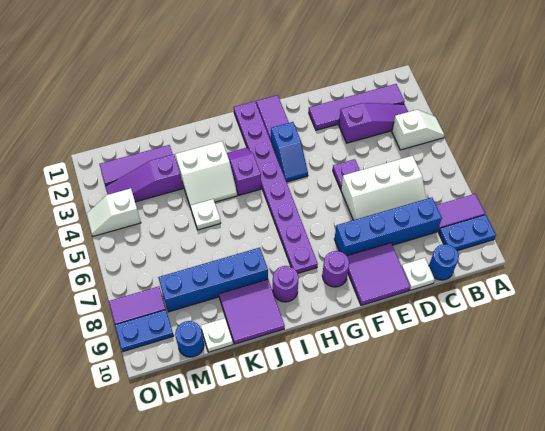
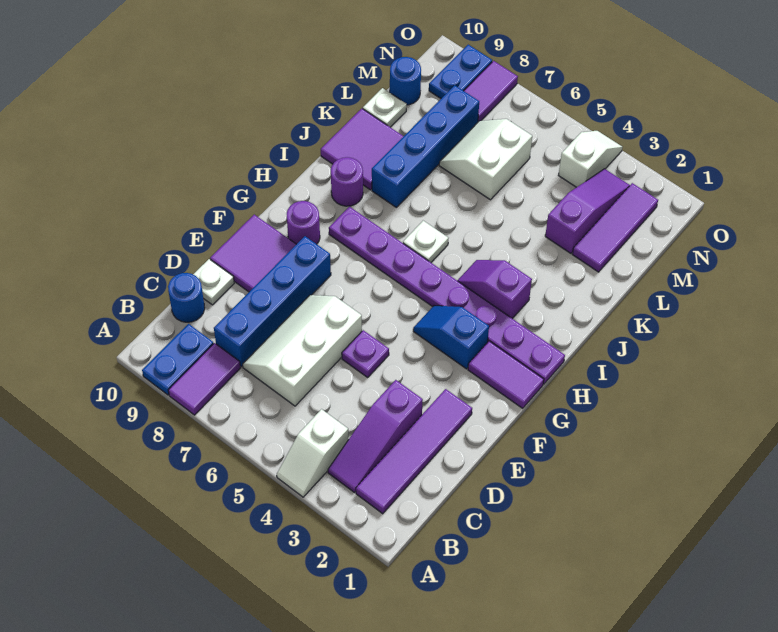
purple 1x2 slope [227,148,261,195] -> purple 1x2 slope turned to [457,260,532,319]
white 2x2 slope [175,141,238,208] -> white 2x2 slope moved to [439,119,532,200]
white 1x1 plate [191,199,221,230] -> white 1x1 plate moved to [403,221,448,262]

